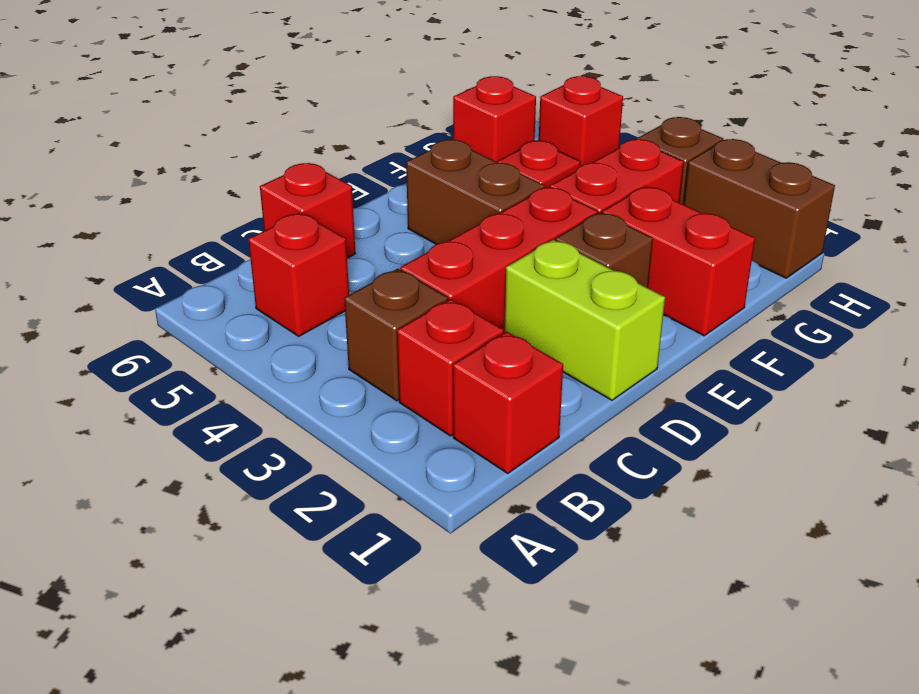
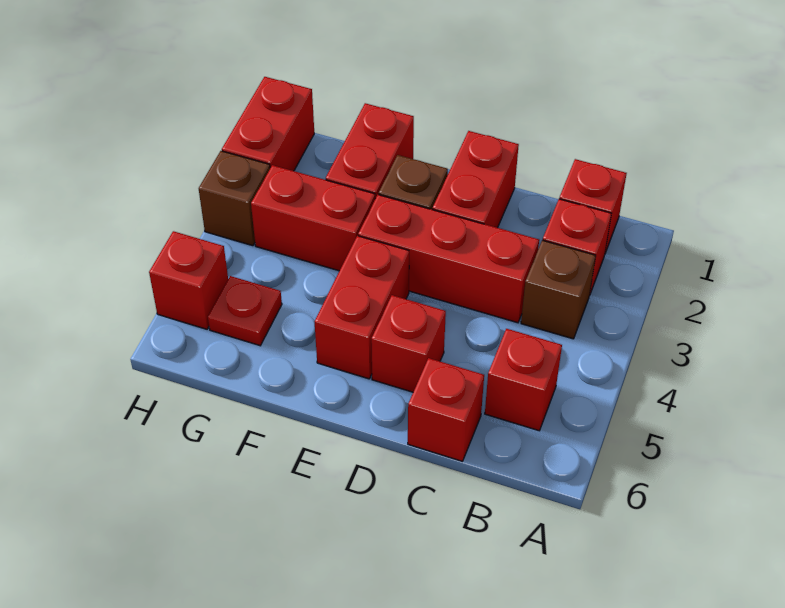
lime 1x2 brick [504,240,665,400] -> red 1x2 brick [432,131,519,228]
brown 1x2 brick [406,140,545,244] -> red 1x2 brick [314,236,409,379]
red 1x1 brick [453,76,536,162] -> red 1x1 brick moved to [371,295,446,392]
brown 1x2 brick [683,139,835,278] -> red 1x2 brick [222,77,314,171]

